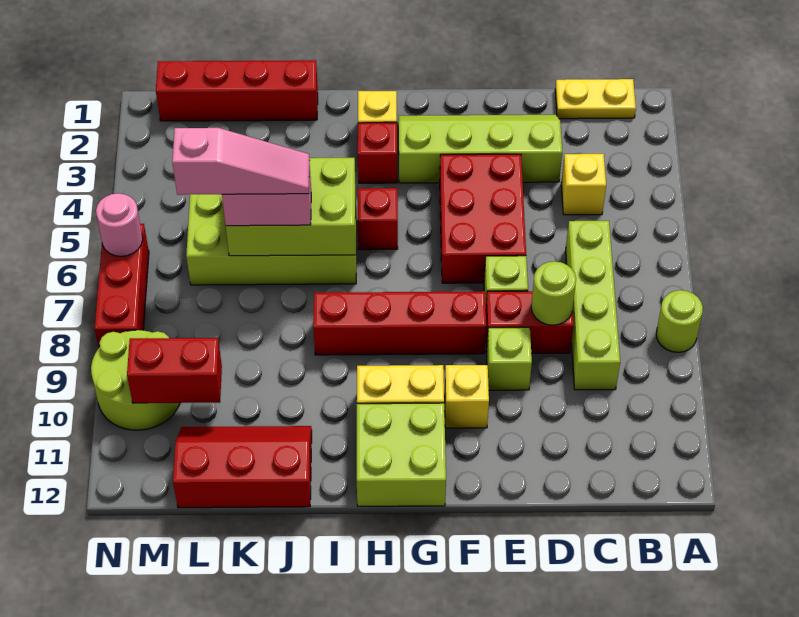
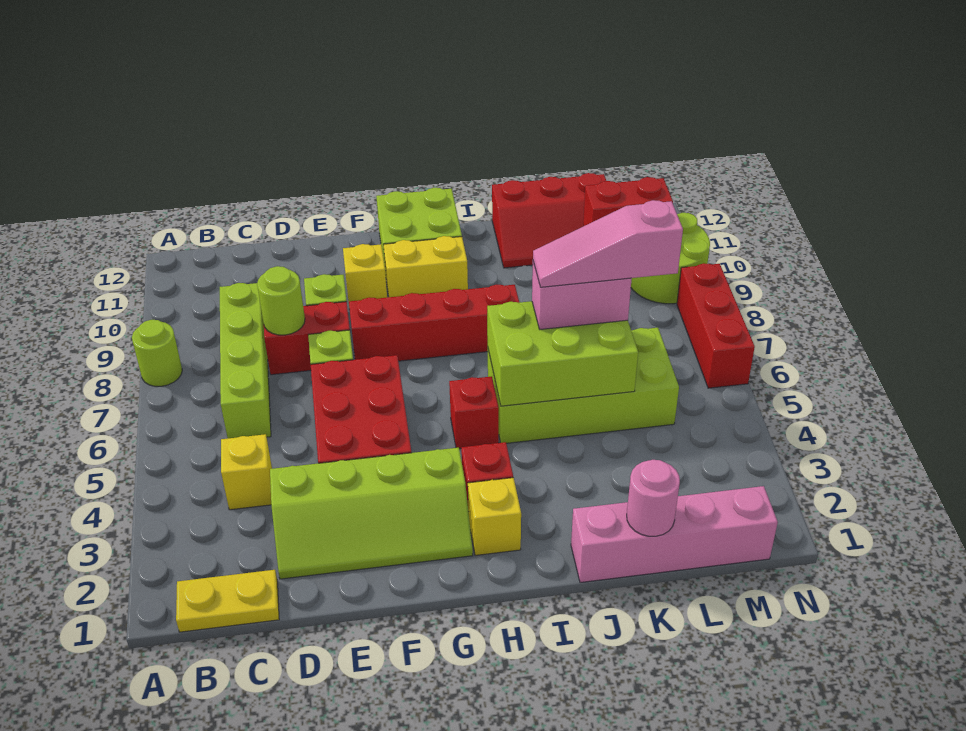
red 1x4 brick [156,60,318,121] -> pink 1x4 brick [571,486,778,583]
pink 1x1 round brick [96,193,143,256] -> pink 1x1 round brick moved to [627,460,680,536]

